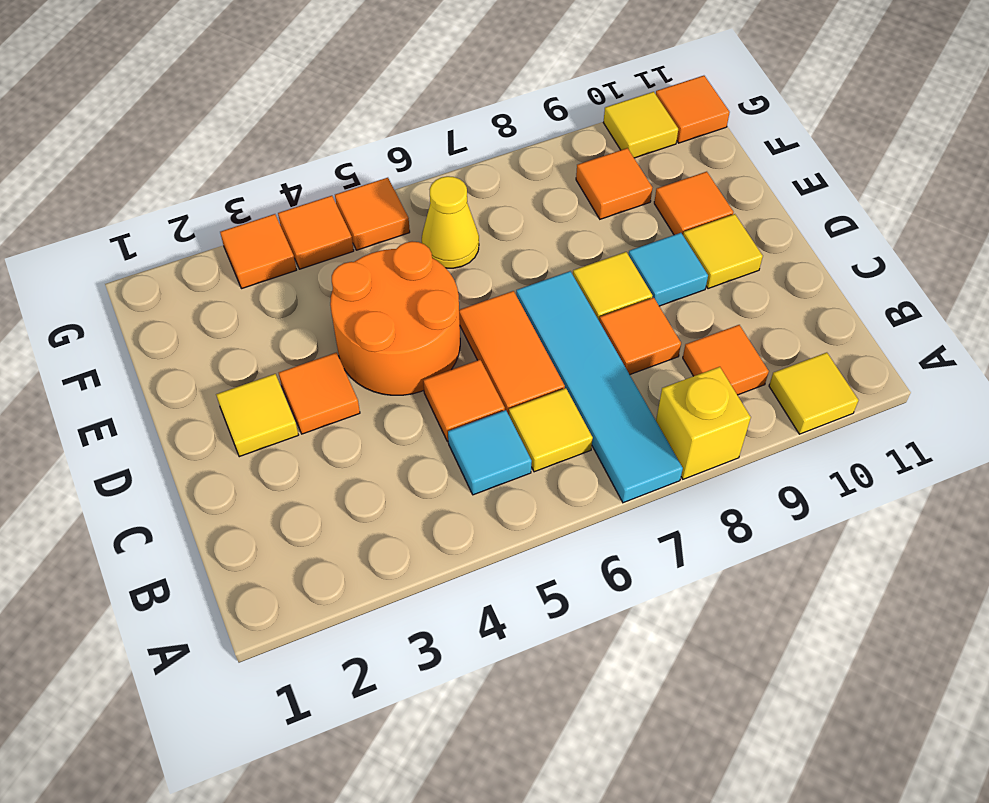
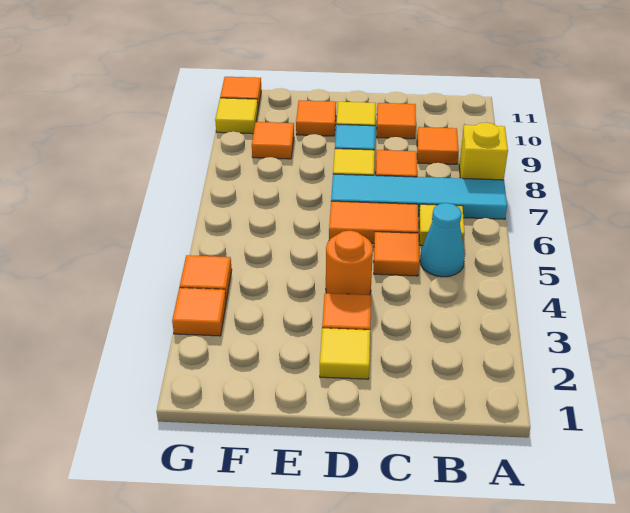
yellow 1x1 tile [769,353,858,434] -> none
cyan 1x1 tile [448,410,532,495] -> cyan 1x1 cone [420,203,465,277]
orange 2x2 round brick [330,241,460,395] -> orange 1x1 round brick [326,231,373,295]
yellow 1x1 cone [422,176,479,268] -> none
orange 1x1 tile [335,178,410,250] -> orange 1x1 tile moved to [377,103,416,139]

